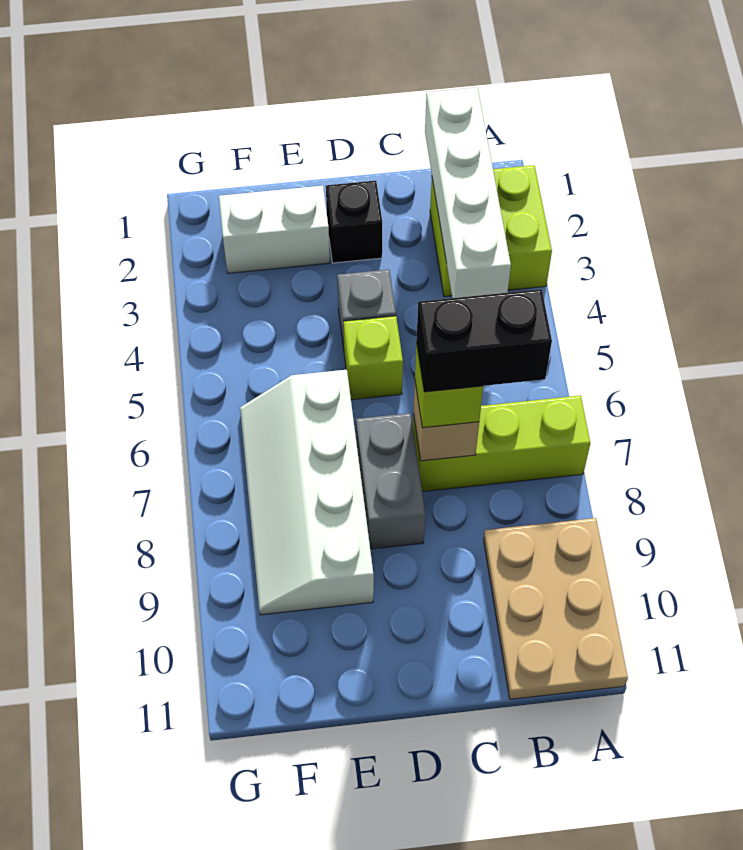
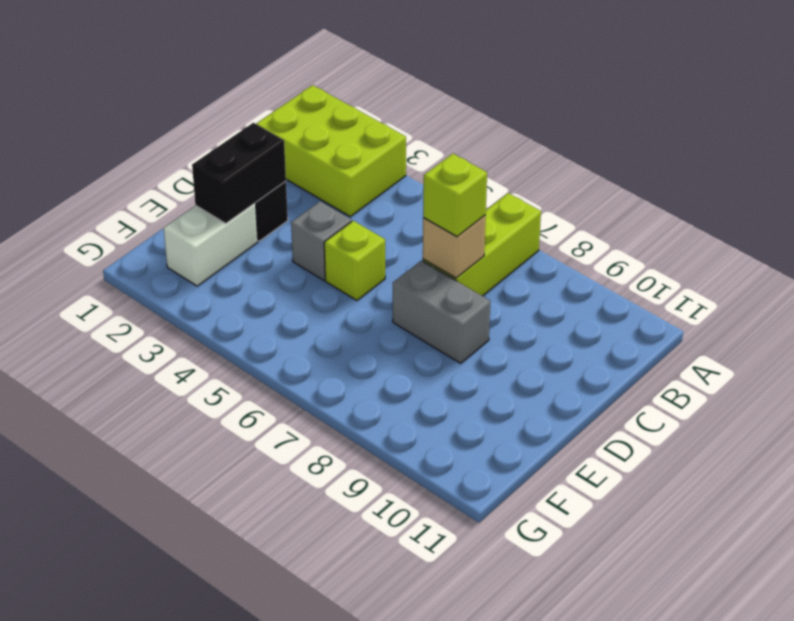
lime 2x2 brick [430,165,552,297] -> lime 2x3 brick [256,85,406,217]
tan 2x3 plate [484,518,628,699] -> none
white 1x4 brick [425,87,511,298] -> none
black 1x2 brick [416,289,552,392] -> black 1x2 brick moved to [192,123,286,223]
white 2x4 slope [240,370,374,615] -> none

